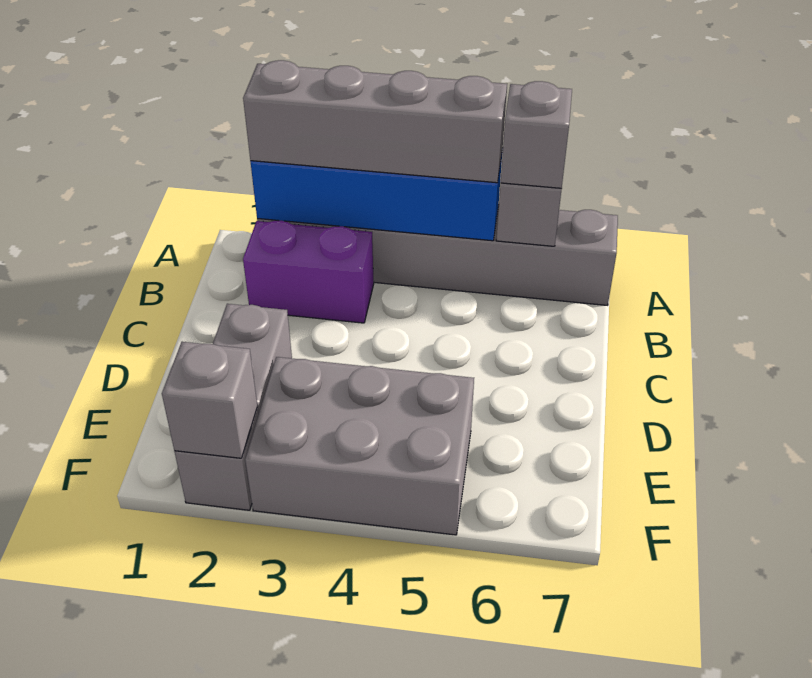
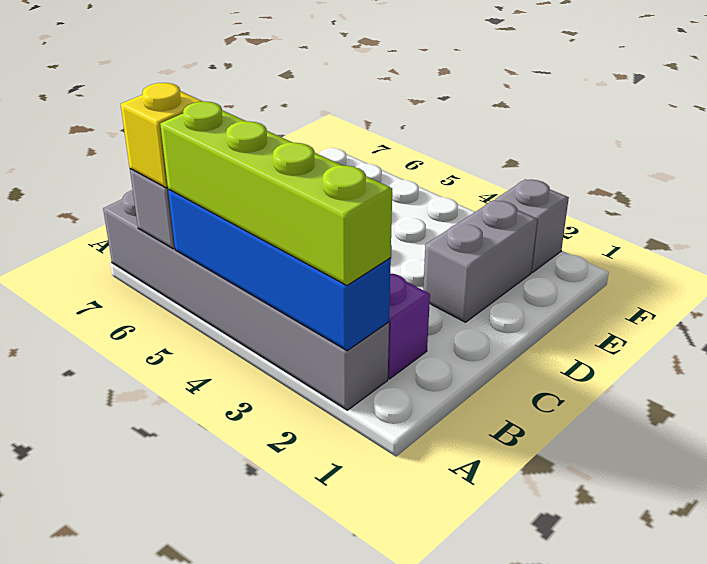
grey 1x4 brick [243,60,507,183] -> lime 1x4 brick [160,101,392,285]
grey 1x1 brick [501,81,572,188] -> yellow 1x1 brick [121,83,203,188]
grey 2x3 brick [245,357,474,535] -> none
grey 1x1 brick [162,342,257,458] -> none

